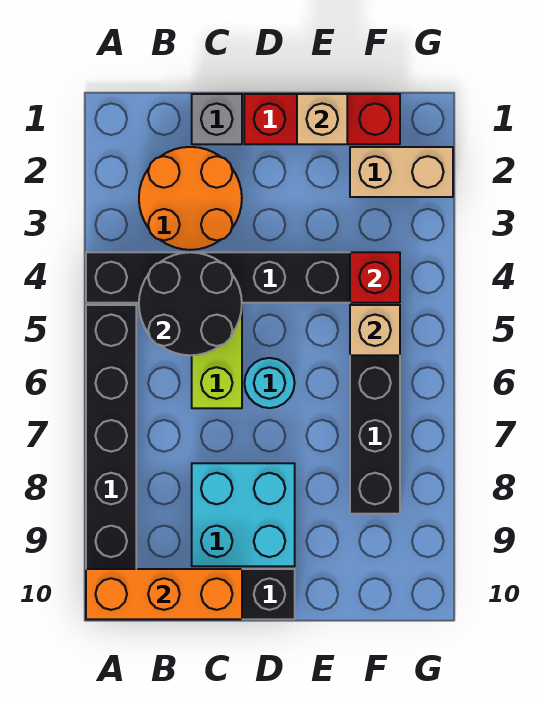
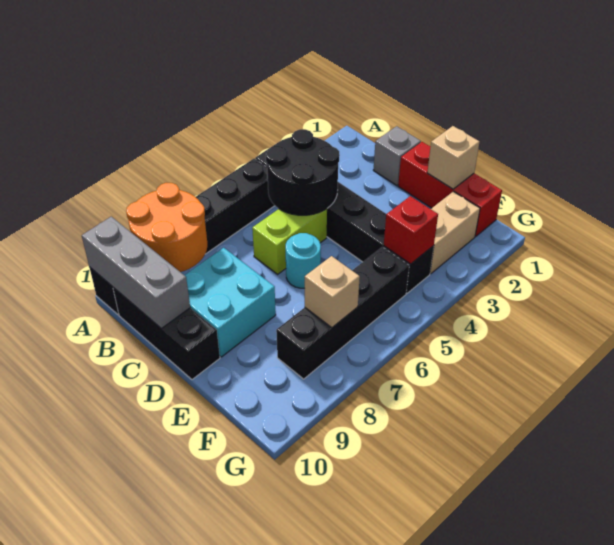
orange 1x3 brick [86,569,242,619] -> grey 1x3 brick [82,216,190,328]
orange 2x2 round brick [139,147,242,250] -> orange 2x2 round brick moved to [126,183,207,272]
tan 1x2 brick [350,147,453,197] -> tan 1x2 brick turned to [430,192,480,274]
tan 1x1 brick [350,305,400,355] -> tan 1x1 brick moved to [305,256,360,328]

